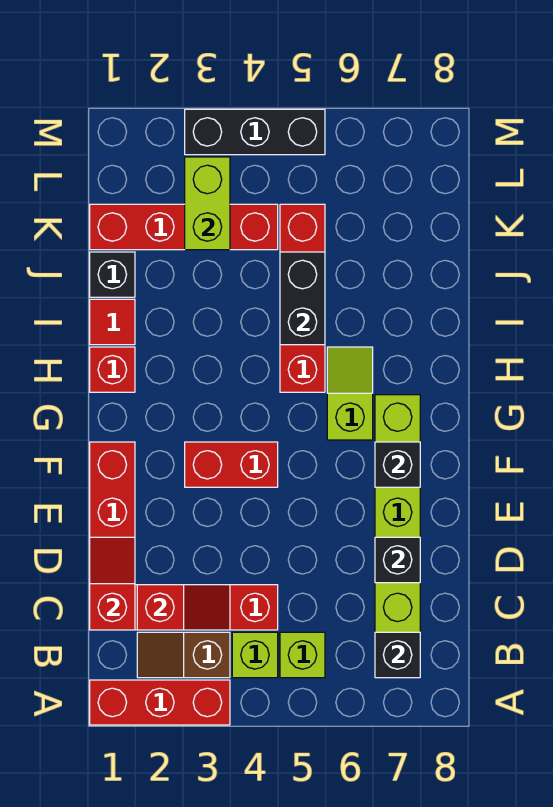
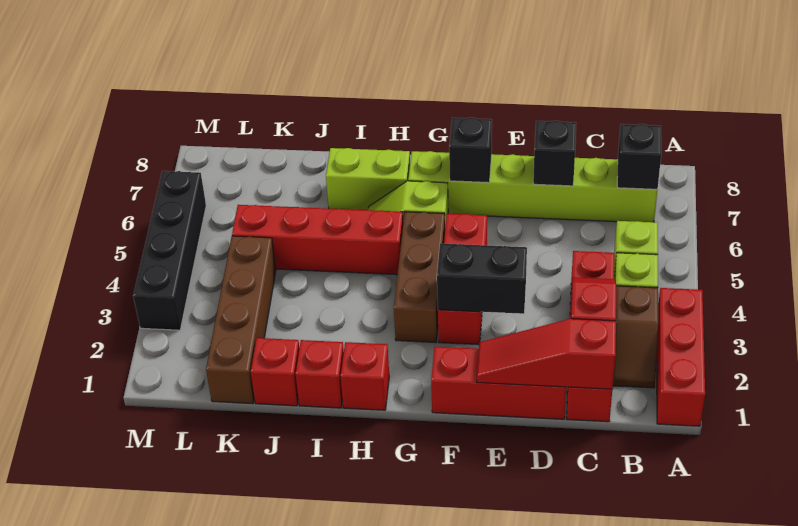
red 1x2 slope [90,537,135,630] -> red 1x3 slope [477,319,616,389]
red 1x2 brick [185,442,278,487] -> red 1x3 brick [438,214,487,345]
none -> brown 1x3 brick [394,212,445,342]
red 1x1 tile [90,299,135,345] -> red 1x1 brick [296,340,344,408]
black 1x2 brick [280,252,325,345] -> black 1x2 brick moved to [437,243,527,314]
black 1x1 brick [90,252,135,297] -> red 1x1 brick [251,338,299,406]
red 1x4 brick [90,204,278,250] -> brown 1x4 brick [206,236,276,404]
lime 1x2 brick [185,157,230,250] -> lime 1x2 brick moved to [326,148,410,210]
black 1x3 brick [185,109,325,155] -> black 1x4 brick [133,171,206,330]

